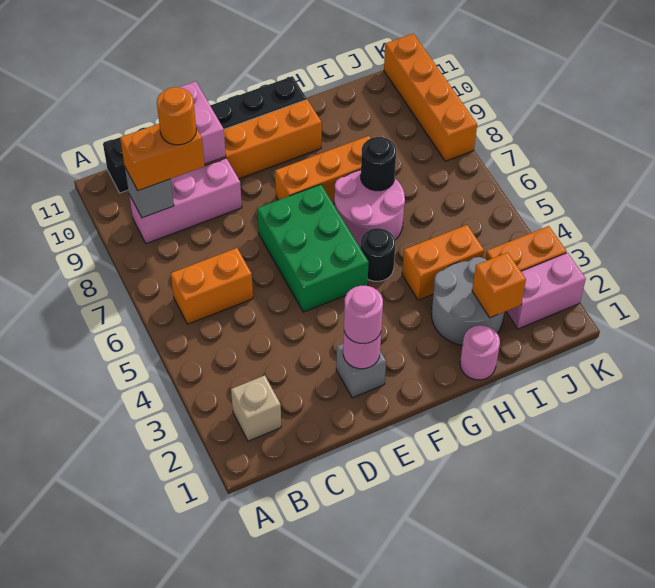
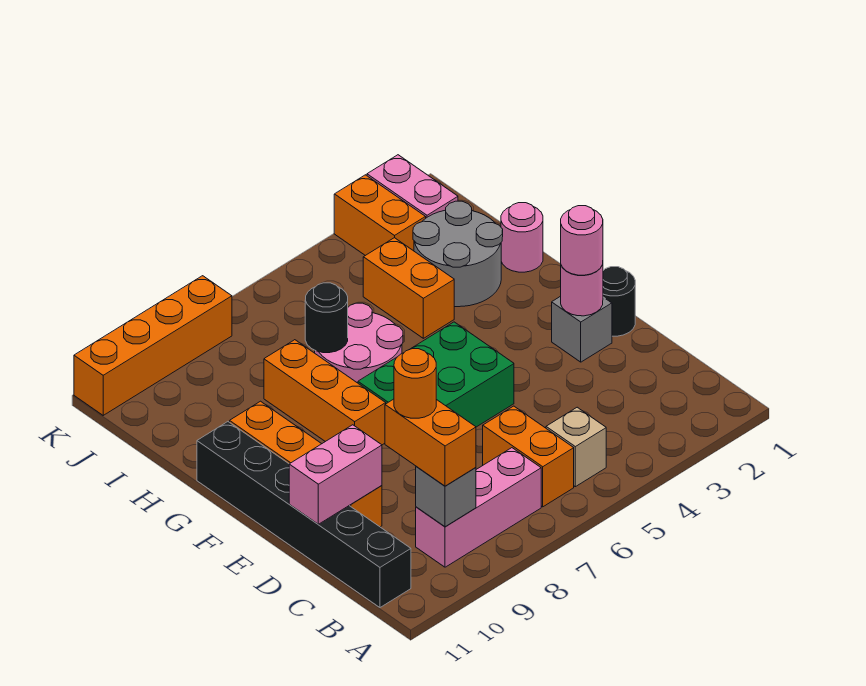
tan 1x1 brick [231,375,281,441] -> tan 1x1 brick moved to [546,407,606,487]
pink 1x3 brick [129,158,242,244] -> pink 1x3 brick turned to [416,448,541,567]
black 1x1 round brick [360,228,395,281] -> black 1x1 round brick moved to [603,267,635,336]
orange 1x1 brick [472,252,526,318] -> none

